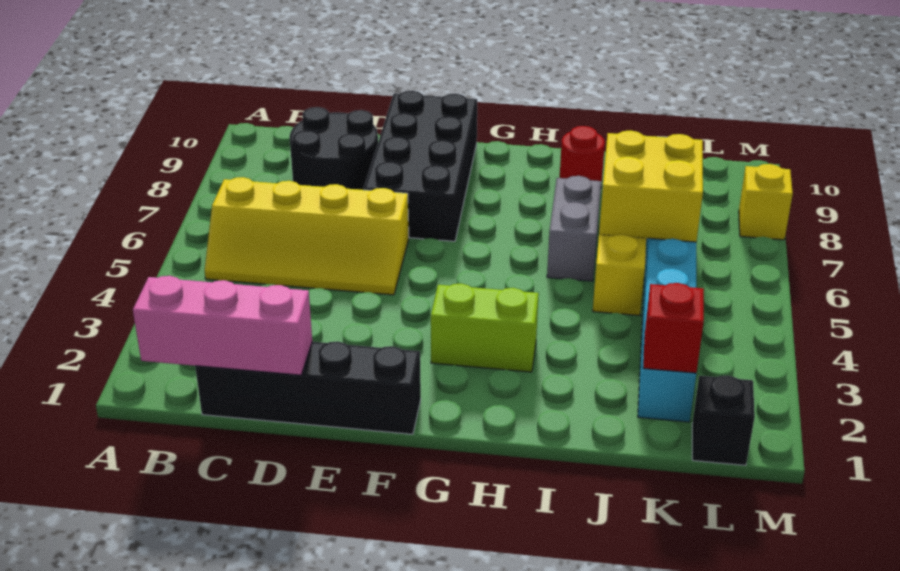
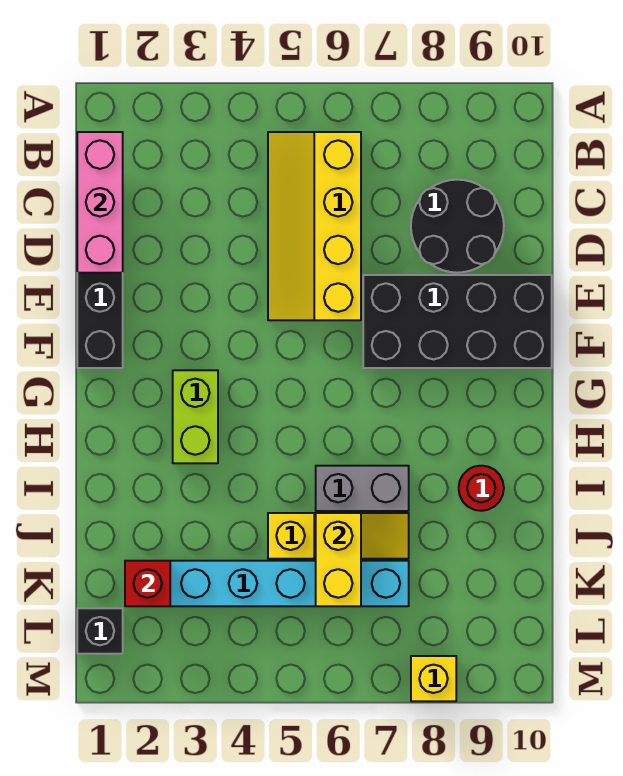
yellow 2x2 brick [599,131,703,242] -> yellow 1x2 brick [316,513,361,606]

